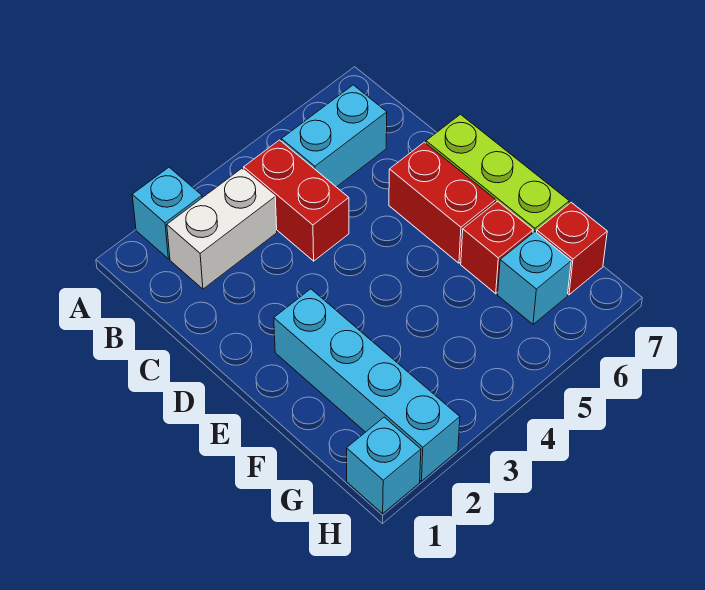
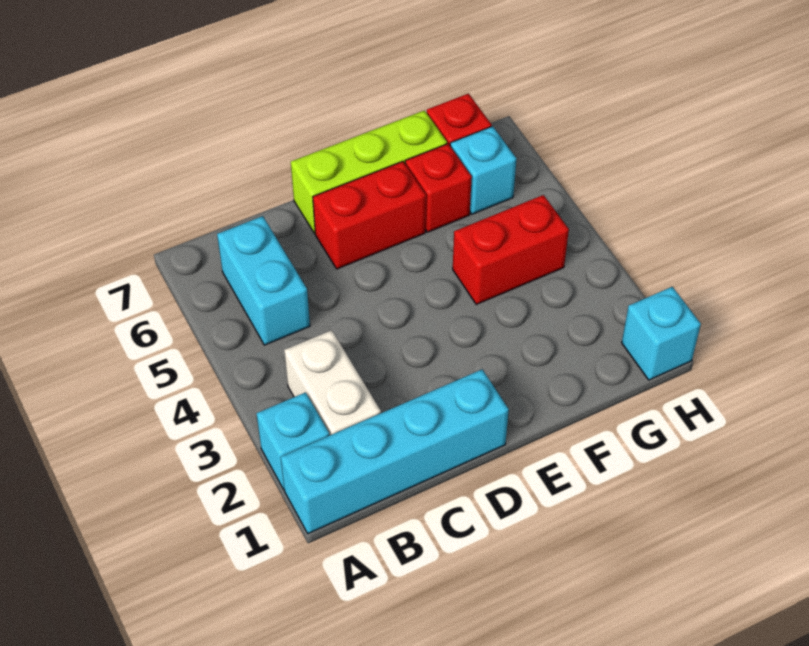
red 1x2 brick [244,140,349,261] -> red 1x2 brick moved to [453,195,569,304]
cyan 1x4 brick [274,289,460,481] -> cyan 1x4 brick moved to [281,369,509,534]

